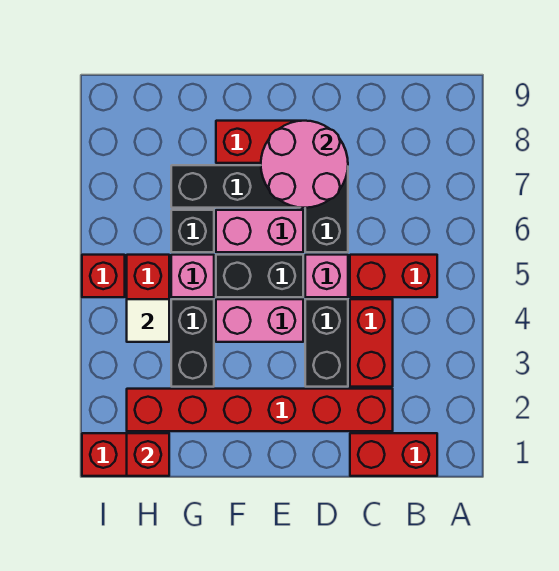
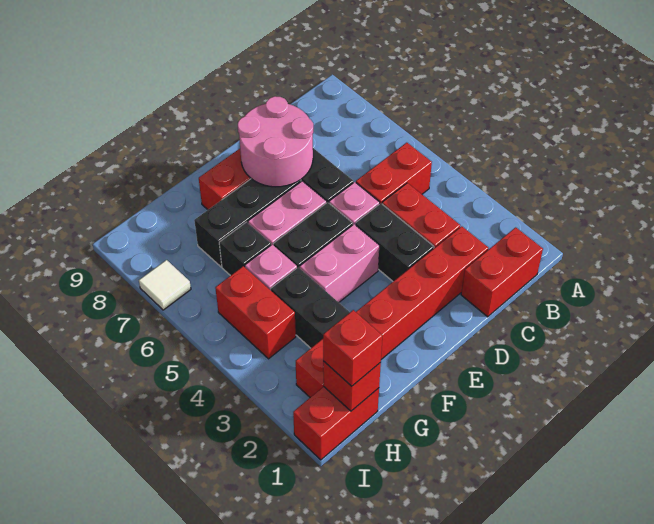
white 1x1 tile [127,299,169,342] -> white 1x1 tile moved to [139,260,191,310]
red 1x1 brick [82,255,125,297] -> red 1x1 brick moved to [323,310,382,386]

